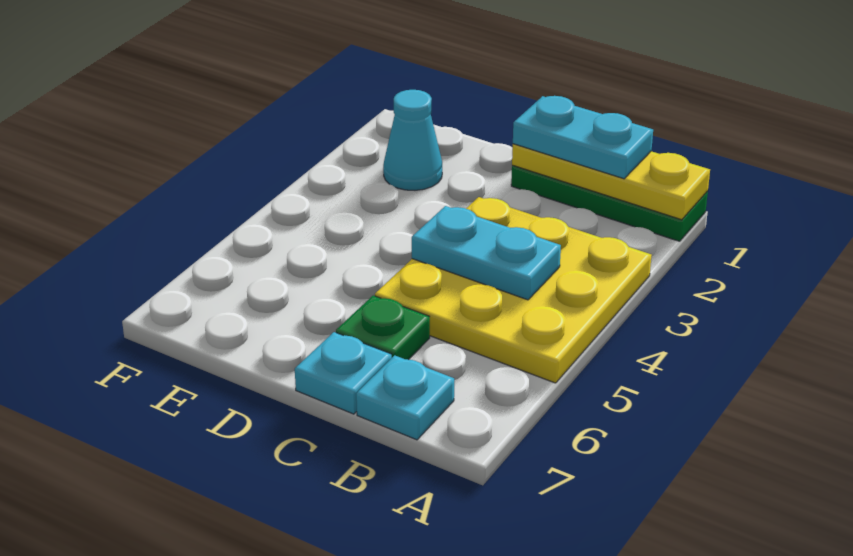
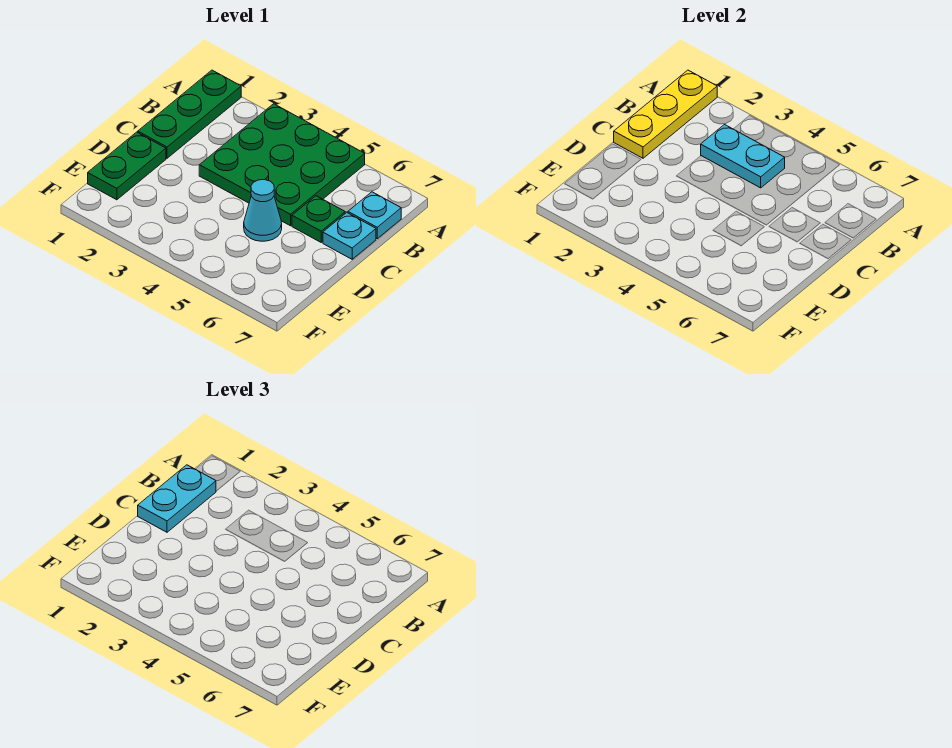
yellow 3x3 plate [375,197,652,383] -> green 3x3 plate [199,104,365,226]
cyan 1x2 plate [412,206,561,300] -> cyan 1x2 plate turned to [701,125,785,188]
none -> green 1x2 plate [88,132,166,200]
cyan 1x1 cone [383,90,442,190] -> cyan 1x1 cone moved to [244,180,282,241]

